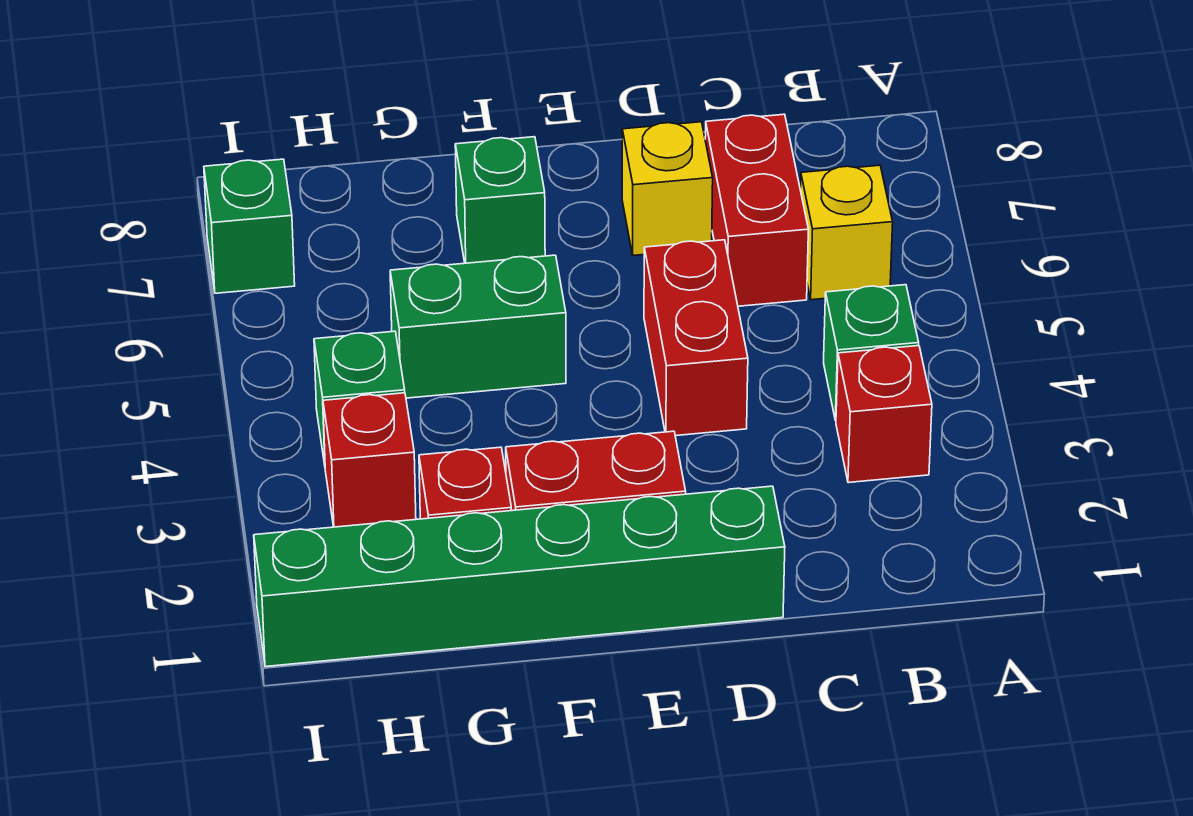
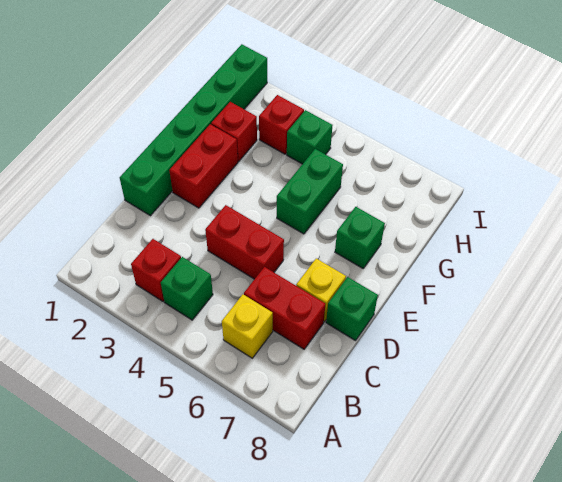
green 1x1 brick [204,159,295,293] -> green 1x1 brick moved to [326,277,378,341]

